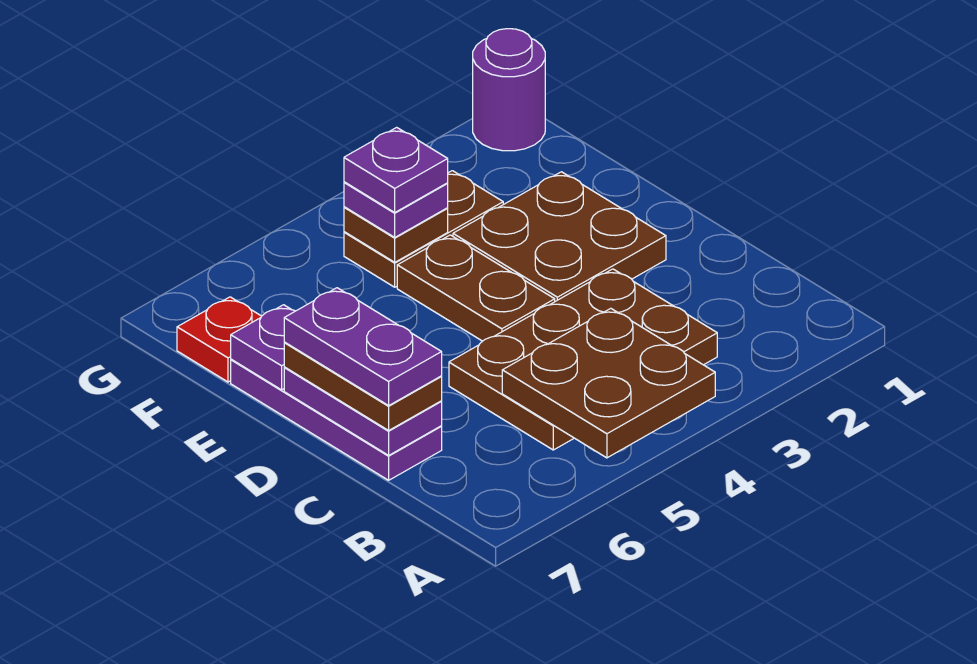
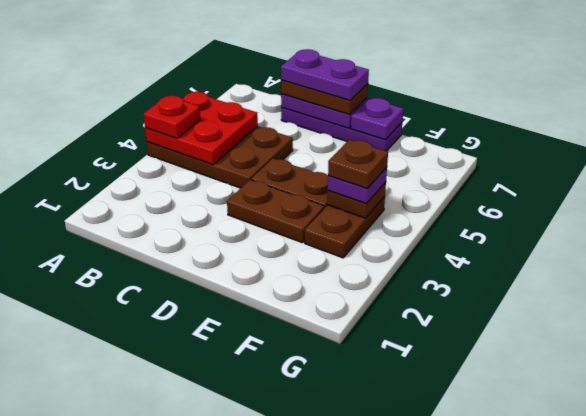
brown 2x2 plate [502,308,715,458] -> red 2x2 plate [145,92,258,165]
brown 2x3 plate [449,269,717,450] -> brown 2x3 plate turned to [147,126,293,188]
brown 2x2 plate [453,172,666,301] -> brown 1x2 plate [227,180,324,243]
purple 1x1 plate [344,127,448,212] -> brown 1x1 plate [328,140,388,188]
red 1x1 plate [177,297,262,382] -> red 1x1 plate moved to [144,96,200,138]
purple 1x1 round brick [473,29,545,151] -> none

